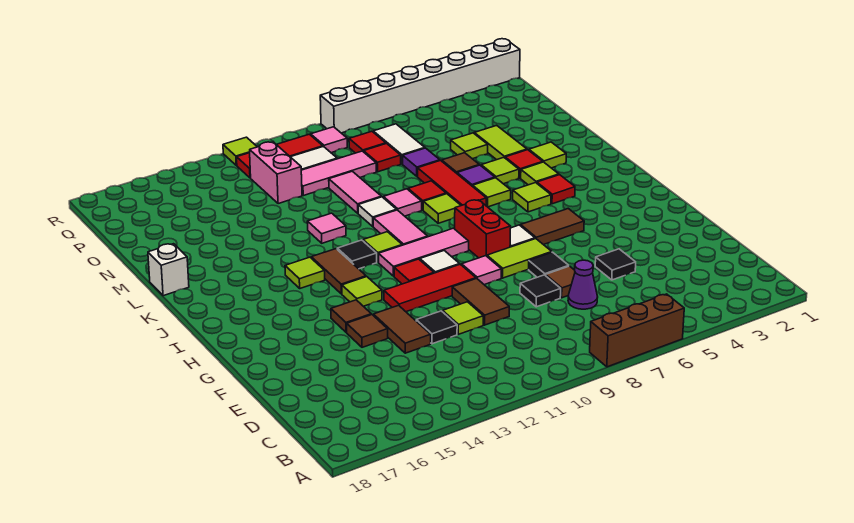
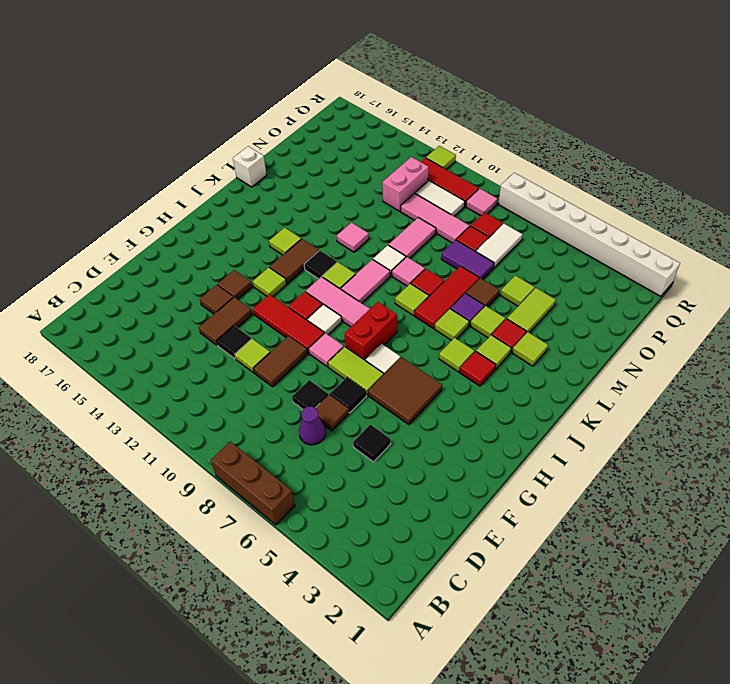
brown 1x2 tile [521,209,584,245] -> brown 2x2 tile [368,357,442,425]
purple 1x1 tile [403,148,440,176] -> purple 1x2 tile [441,240,494,279]

